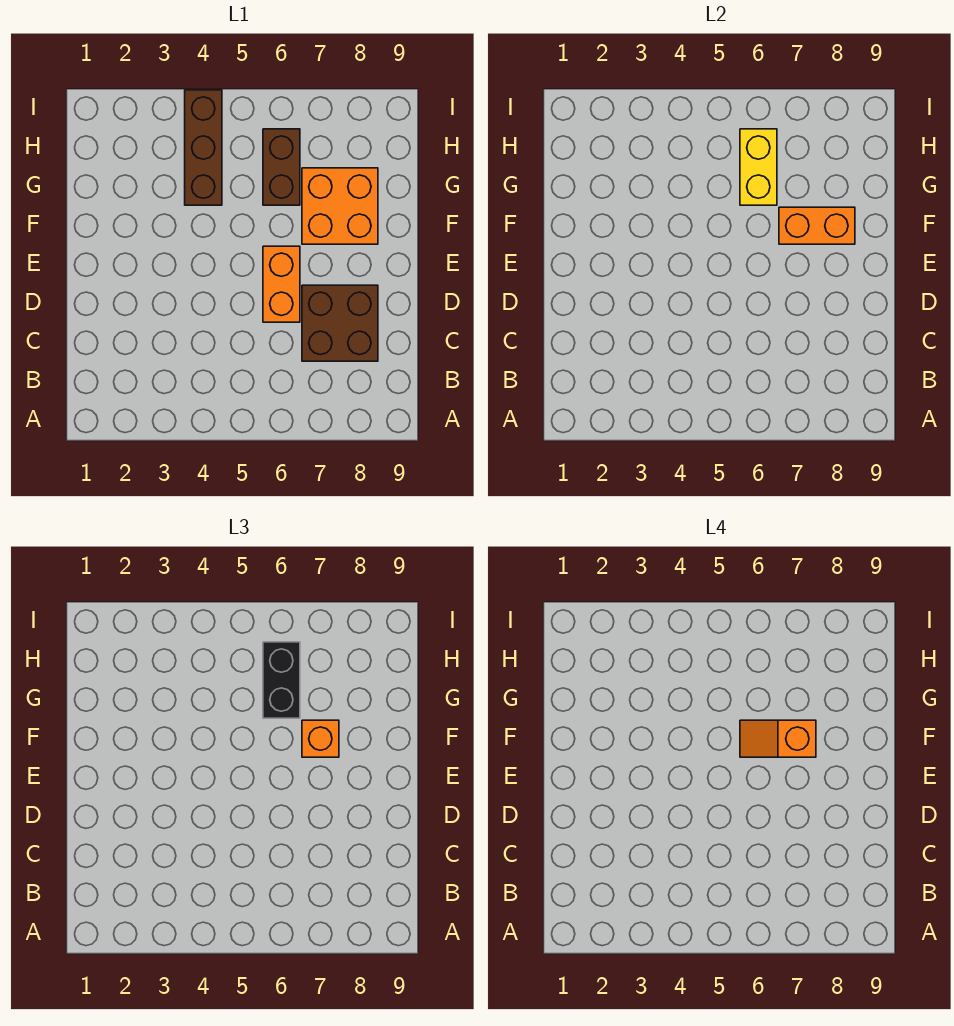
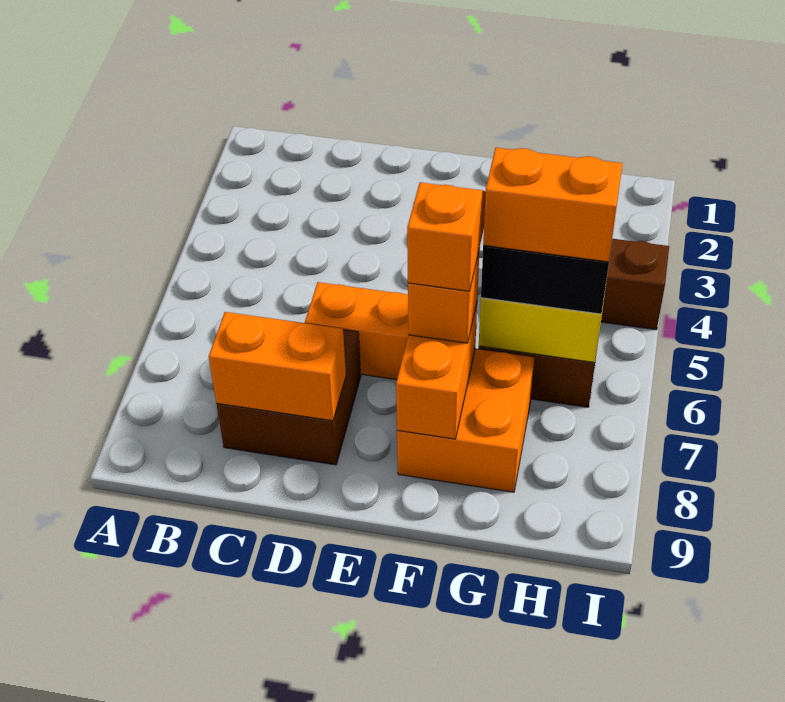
none -> orange 1x2 brick [209,312,346,421]
none -> orange 1x2 brick [483,148,623,262]

